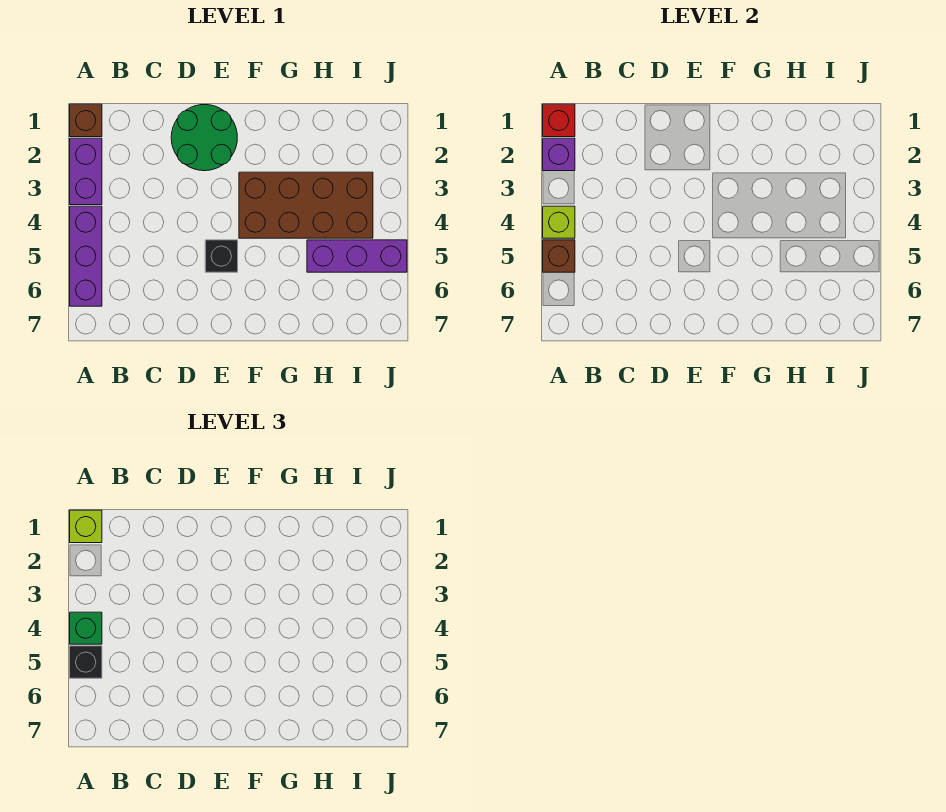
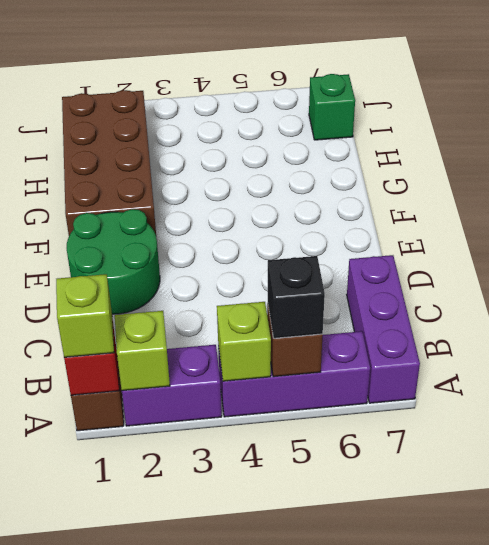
purple 1x1 brick [543,138,575,171] -> lime 1x1 brick [115,311,170,391]
green 1x1 brick [70,612,102,644] -> green 1x1 brick moved to [309,74,355,140]
black 1x1 brick [205,240,238,272] -> none
brown 2x4 brick [239,172,373,238] -> brown 2x4 brick moved to [62,90,156,236]
purple 1x3 brick [307,240,407,272] -> purple 1x3 brick moved to [347,255,420,403]

